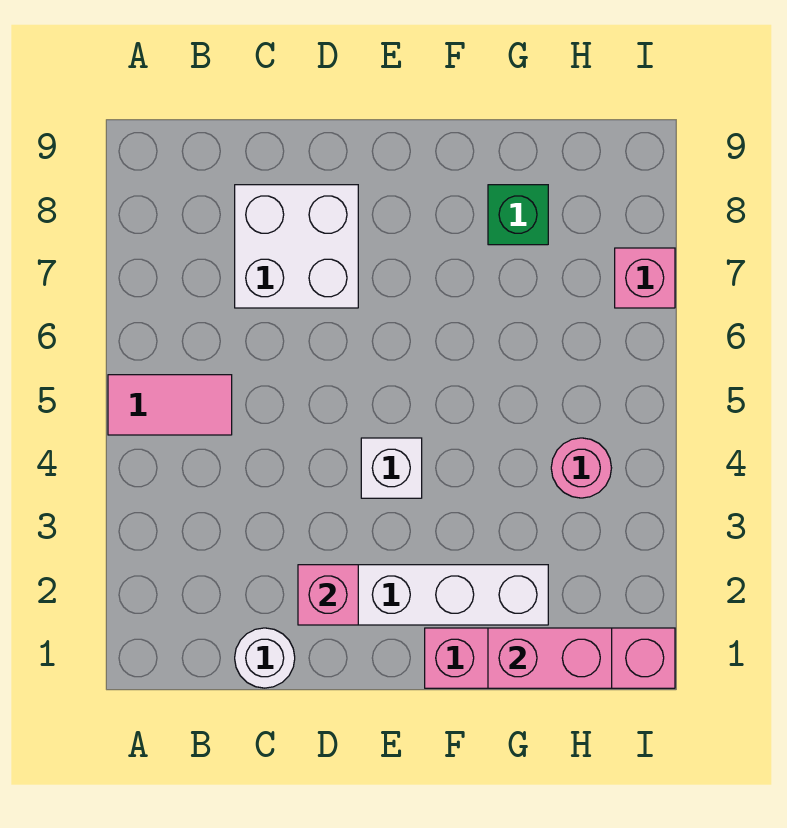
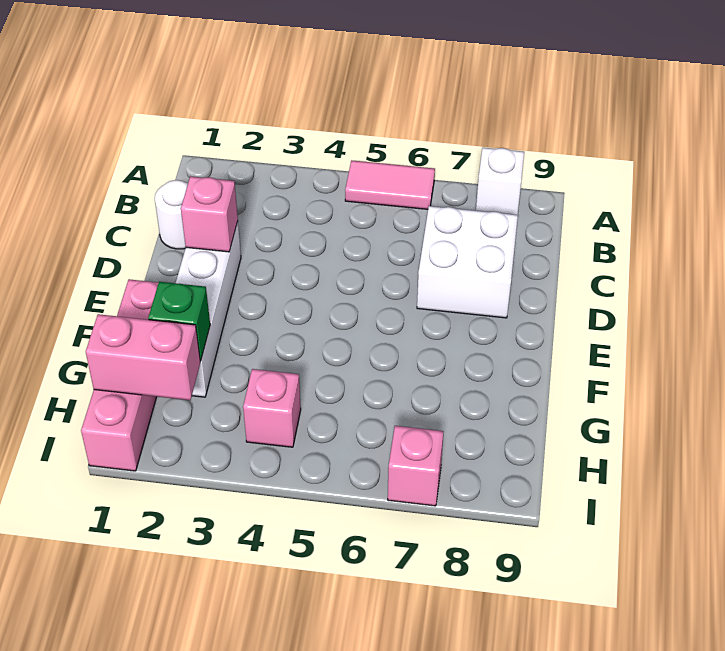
pink 1x2 tile [108,375,232,435] -> pink 1x2 tile turned to [345,160,435,209]
white 1x1 brick [361,438,422,498] -> white 1x1 brick moved to [476,148,524,215]
pink 1x2 brick [488,628,612,688] -> pink 1x2 brick turned to [86,314,200,400]
green 1x1 brick [488,185,548,245] -> green 1x1 brick moved to [148,282,210,361]
pink 1x1 round brick [551,438,611,498] -> pink 1x1 brick [243,369,301,447]

